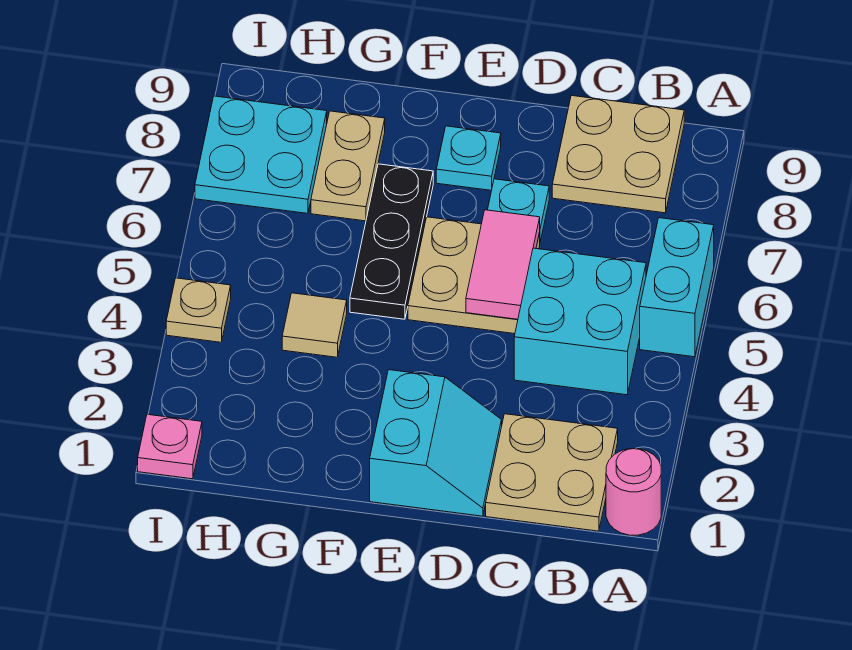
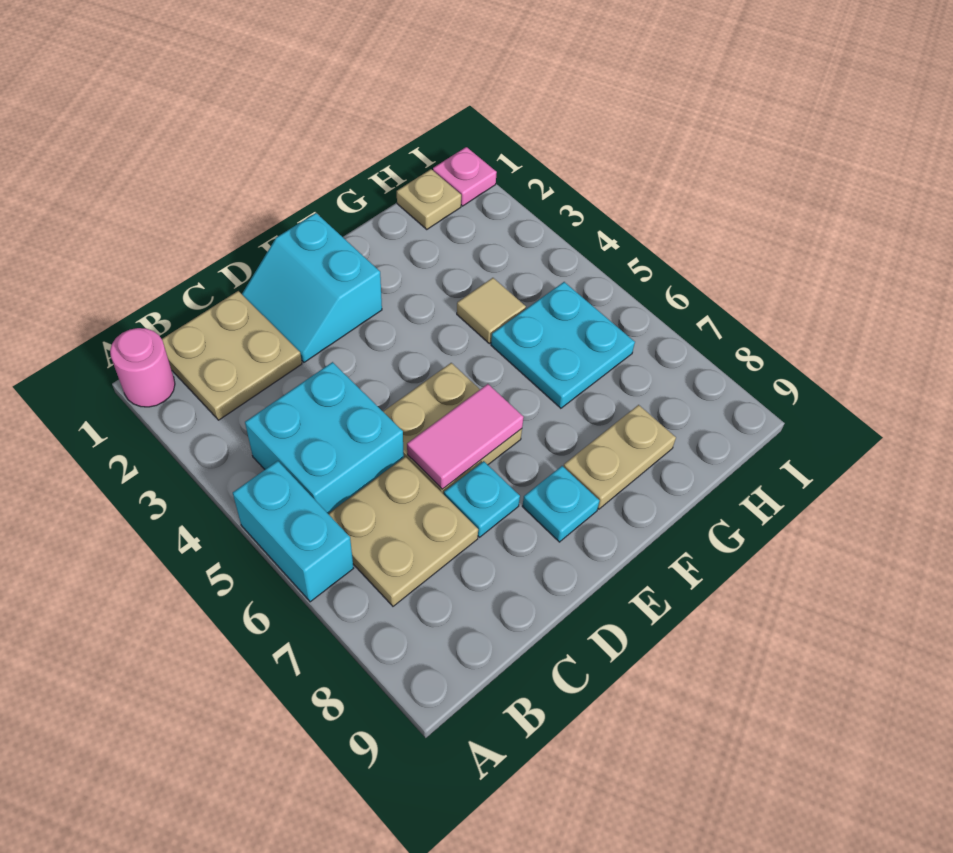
tan 2x2 plate [552,95,684,213] -> tan 2x2 plate moved to [328,457,478,606]
pink 1x2 tile [466,210,540,319] -> pink 1x2 tile turned to [407,384,524,489]
black 1x3 plate [350,164,433,319] -> none
tan 1x2 plate [311,111,385,221] -> tan 1x2 plate turned to [564,405,676,509]
cyan 2x2 plate [195,96,327,213] -> cyan 2x2 plate moved to [491,282,635,408]
tan 1x1 plate [166,278,231,342] -> tan 1x1 plate moved to [397,169,461,229]

